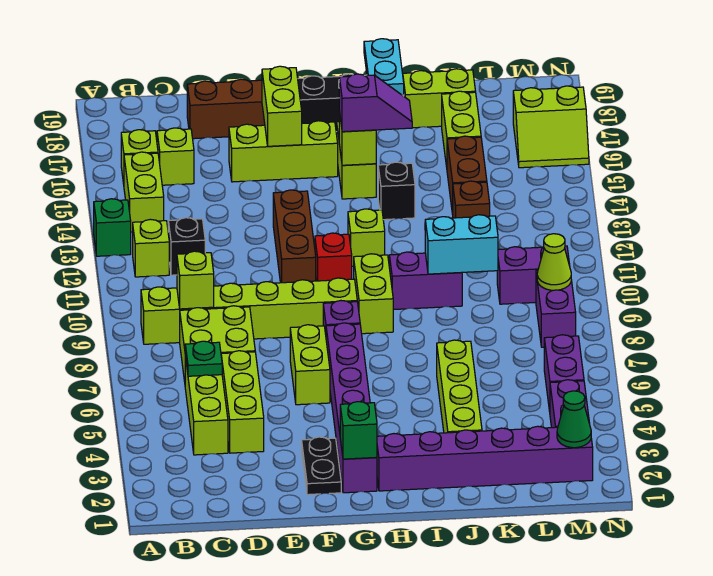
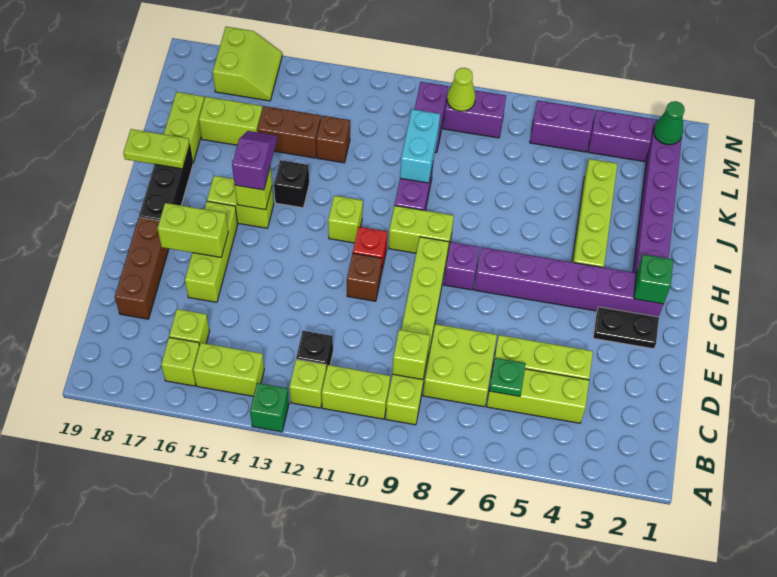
lime 1x2 brick [290,325,330,405] -> lime 1x2 brick moved to [322,365,390,419]
brown 1x3 brick [273,190,316,283] -> brown 1x1 brick [347,253,382,301]
cyan 1x2 plate [364,39,404,95] -> lime 1x2 plate [123,129,190,169]
lime 1x4 brick [437,340,482,433] -> lime 1x4 brick turned to [572,159,617,267]

